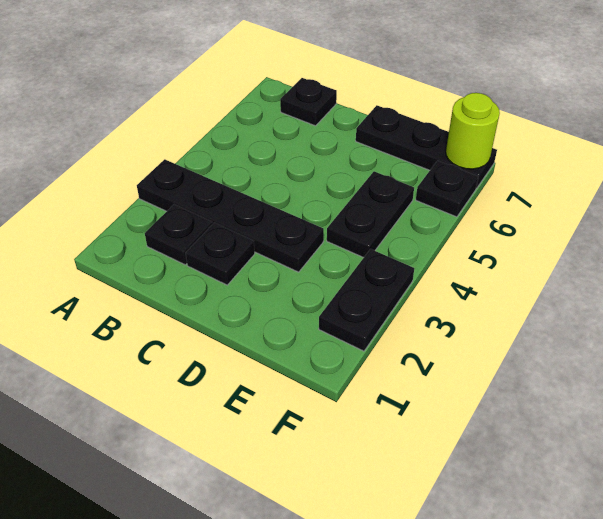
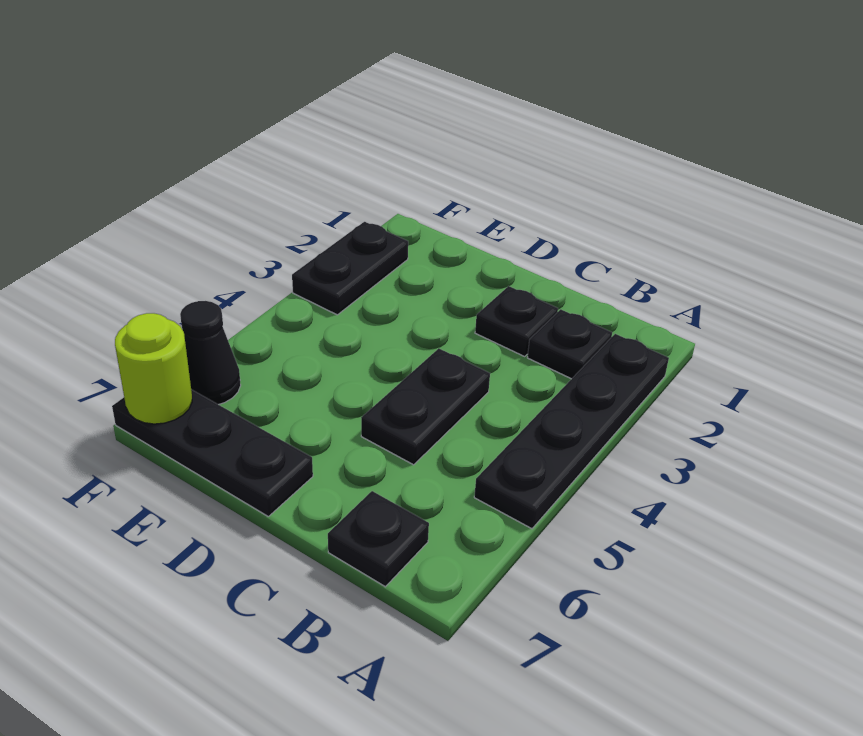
black 1x4 plate [137,159,324,272] -> black 1x4 plate turned to [474,334,669,529]
black 1x2 plate [327,171,414,258] -> black 1x2 plate moved to [361,348,490,465]
black 1x1 plate [416,161,478,217] -> black 1x1 cone [180,301,241,405]

